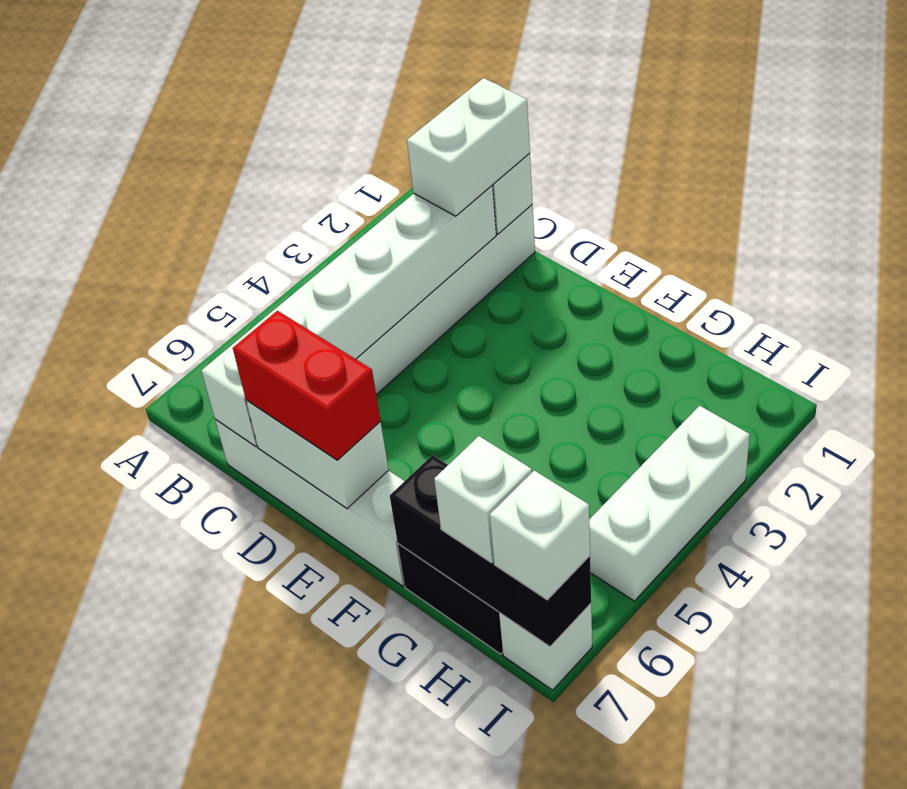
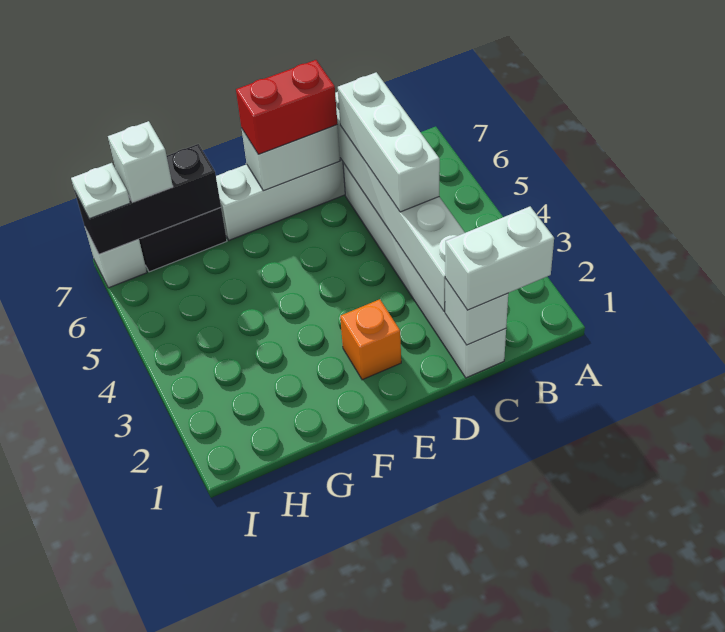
white 1x2 brick [407,78,530,216] -> white 1x2 brick turned to [445,207,554,310]
none -> orange 1x1 brick [340,299,401,380]
white 1x3 brick [589,406,750,601] -> white 1x3 brick moved to [338,72,440,212]
white 1x1 brick [490,470,590,600] -> white 1x1 plate [71,163,130,219]

